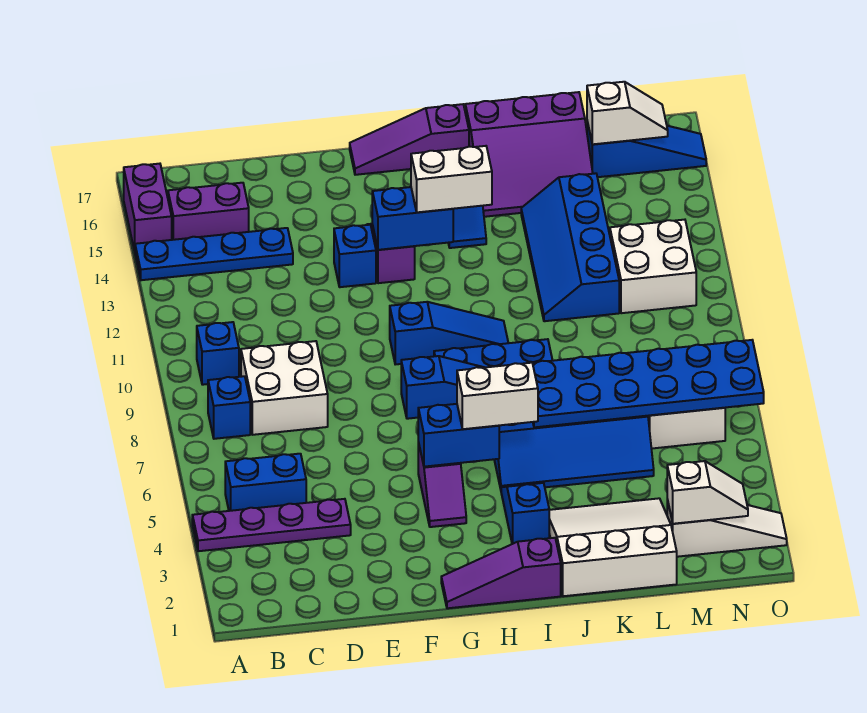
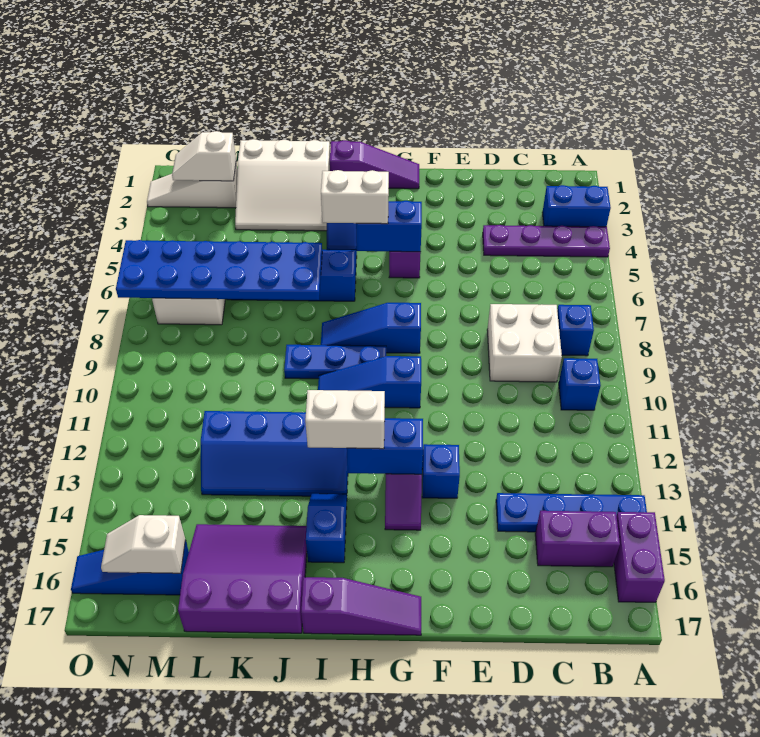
blue 1x2 brick [225,454,306,511] -> blue 1x2 brick moved to [542,185,611,227]
blue 2x4 slope [521,173,619,321] -> blue 2x4 slope turned to [201,411,348,496]
white 2x2 brick [610,220,696,313] -> none

